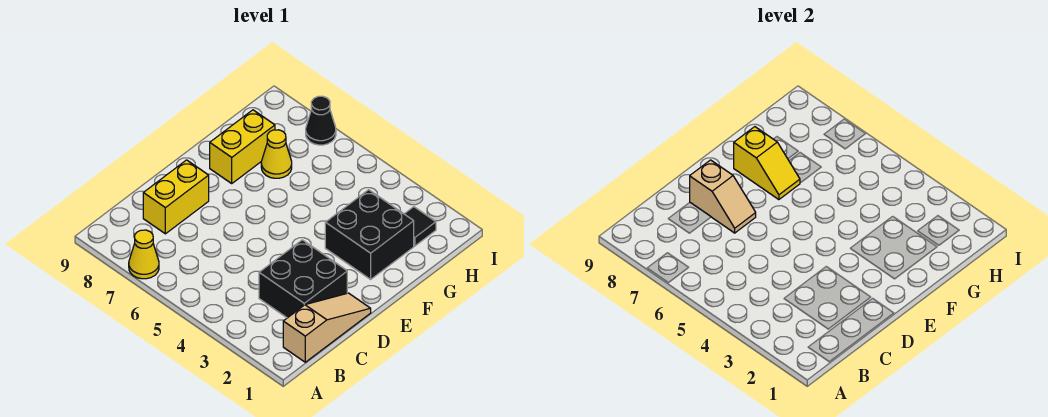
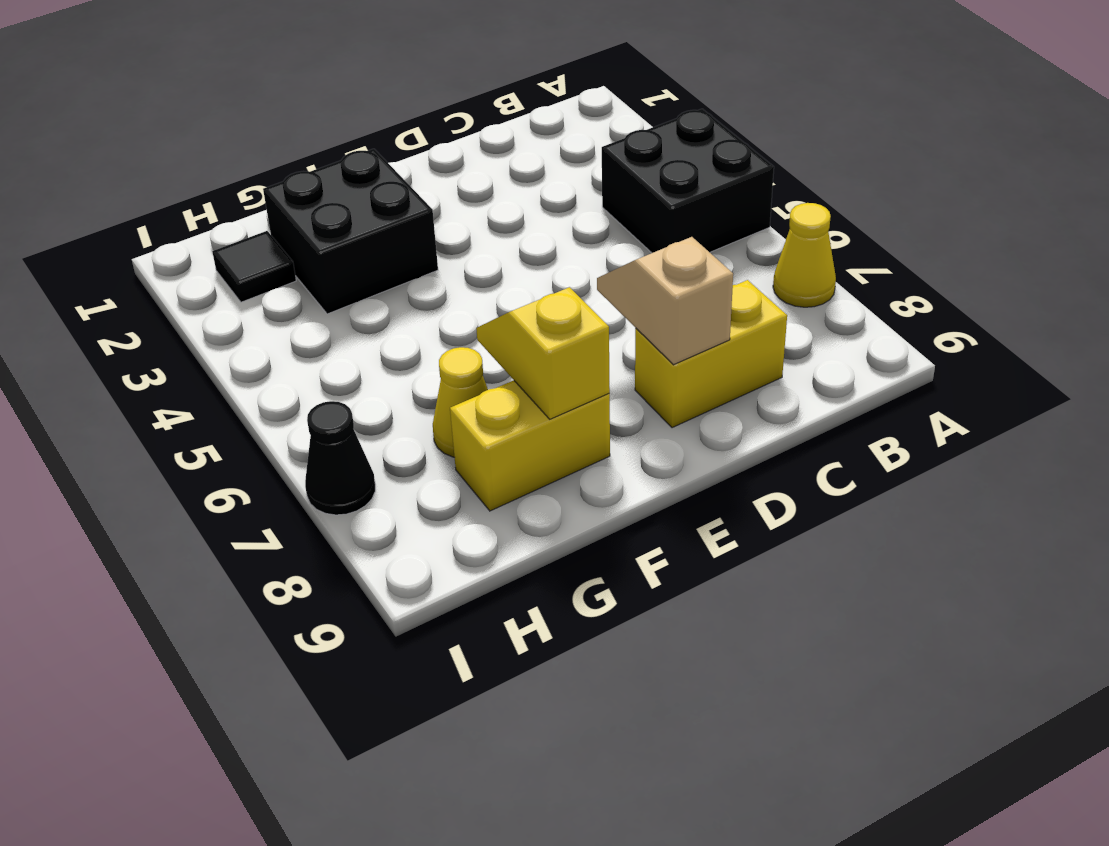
tan 1x3 slope [283,293,371,362] -> none
black 2x2 brick [259,240,347,318] -> black 2x2 brick moved to [602,109,774,253]

